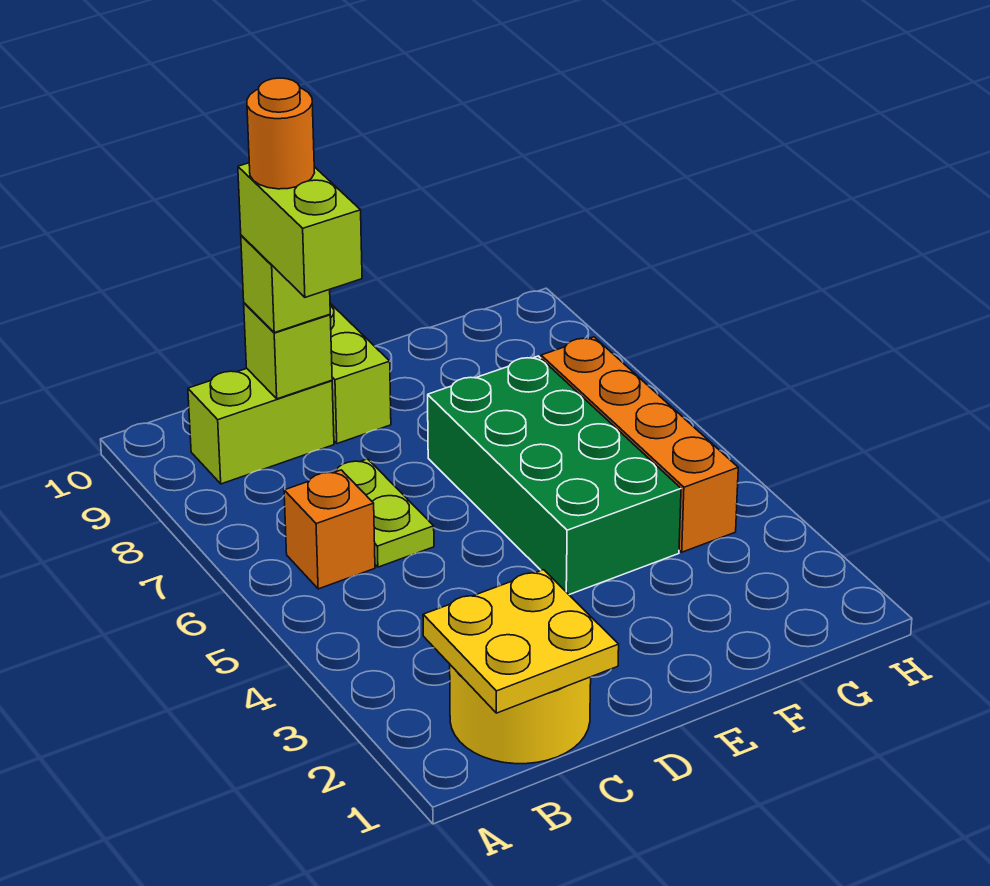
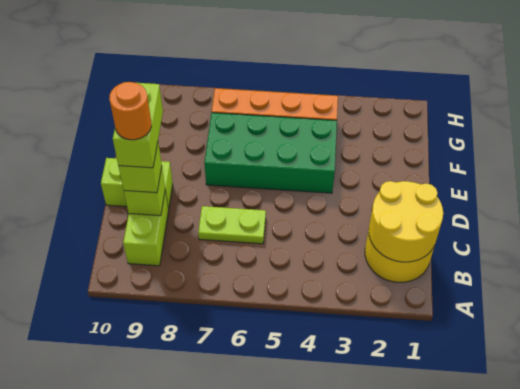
yellow 2x2 plate [423,570,619,713] -> yellow 2x2 round brick [369,181,443,262]
orange 1x1 brick [284,470,375,589] -> none
lime 1x2 brick [238,163,362,297] -> lime 1x2 brick turned to [113,83,163,168]

